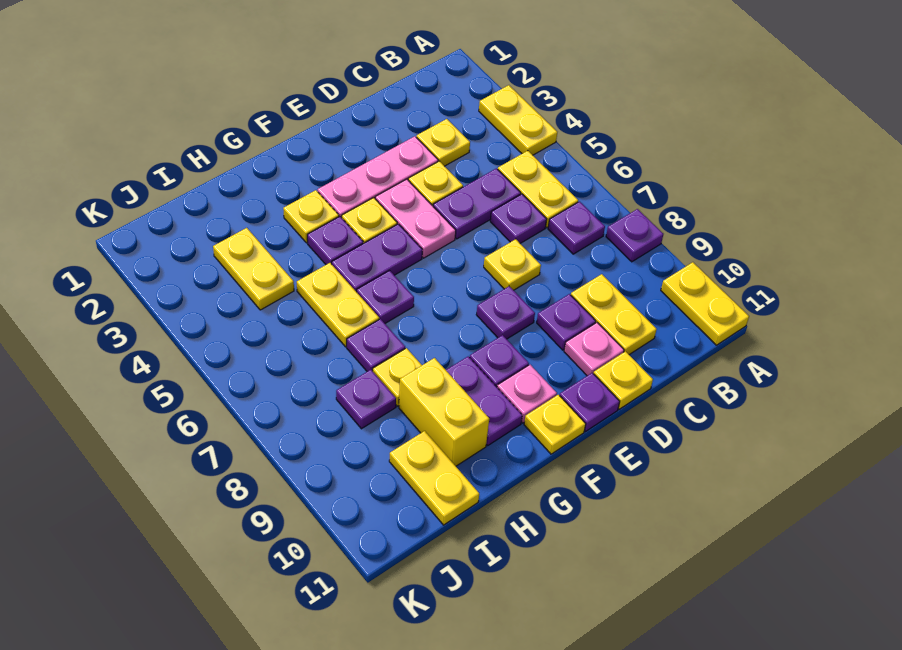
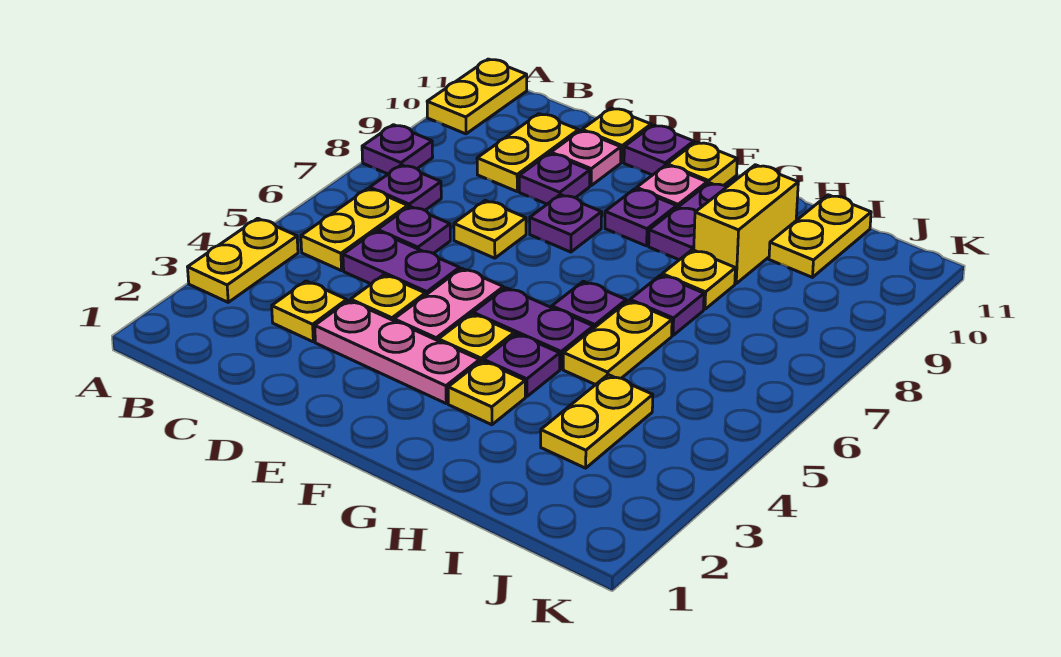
purple 1x1 plate [336,370,396,429] -> none

